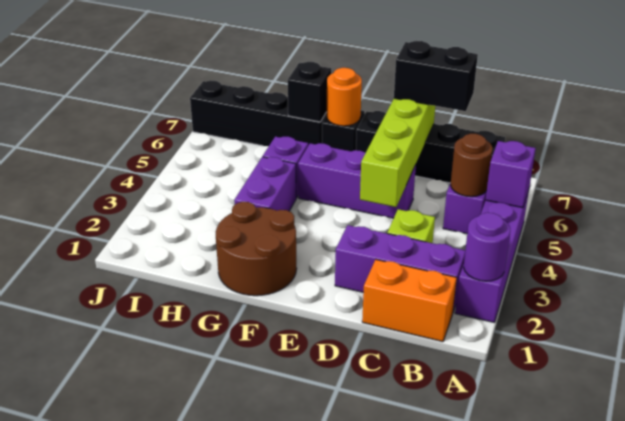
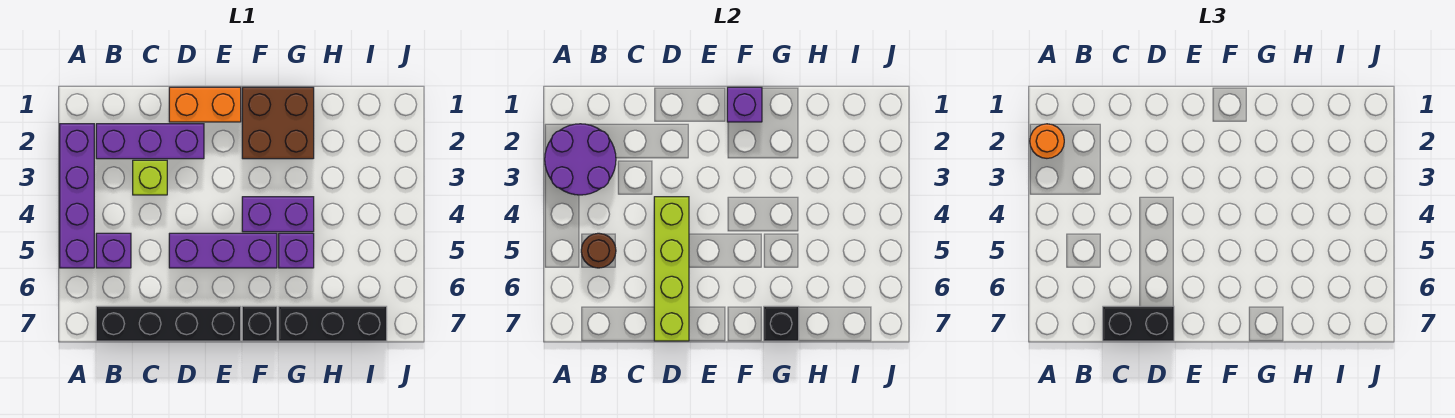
purple 1x1 round brick [464,213,510,281] -> purple 2x2 round brick [545,124,616,195]
purple 1x1 brick [486,141,536,208] -> purple 1x1 brick moved to [727,87,762,122]
orange 1x2 brick [362,260,457,342] -> orange 1x2 brick moved to [169,87,241,122]
brown 2x2 round brick [216,202,297,296] -> brown 2x2 brick [242,87,314,159]
orange 1x1 round brick [327,68,362,126] -> orange 1x1 round brick moved to [1030,124,1064,158]
purple 1x2 brick [234,157,296,211] -> purple 1x2 brick turned to [242,197,314,232]
black 1x4 brick [190,80,327,146] -> black 1x3 brick [279,306,387,341]

